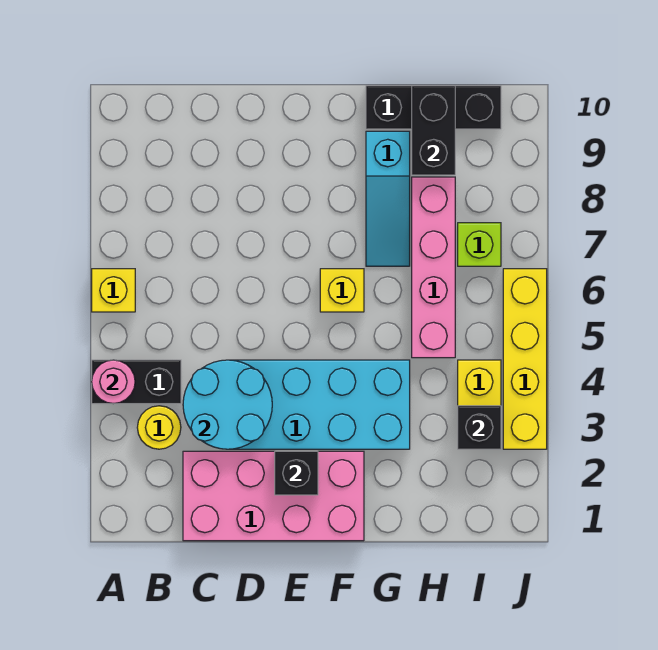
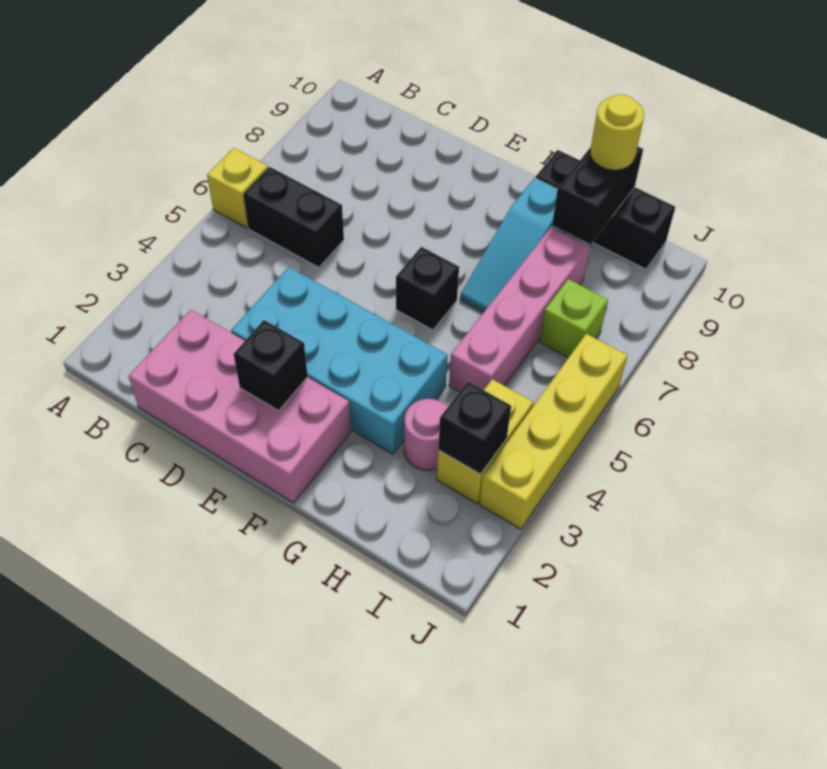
black 1x2 brick [92,360,181,404] -> black 1x2 brick moved to [243,167,344,267]
pink 1x1 round brick [92,360,135,404] -> pink 1x1 round brick moved to [404,399,448,471]
yellow 1x1 round brick [137,406,181,449] -> yellow 1x1 round brick moved to [590,95,644,170]
cyan 2x2 round brick [183,360,272,449] -> none
yellow 1x1 brick [320,269,364,312] -> black 1x1 brick [396,247,459,330]

